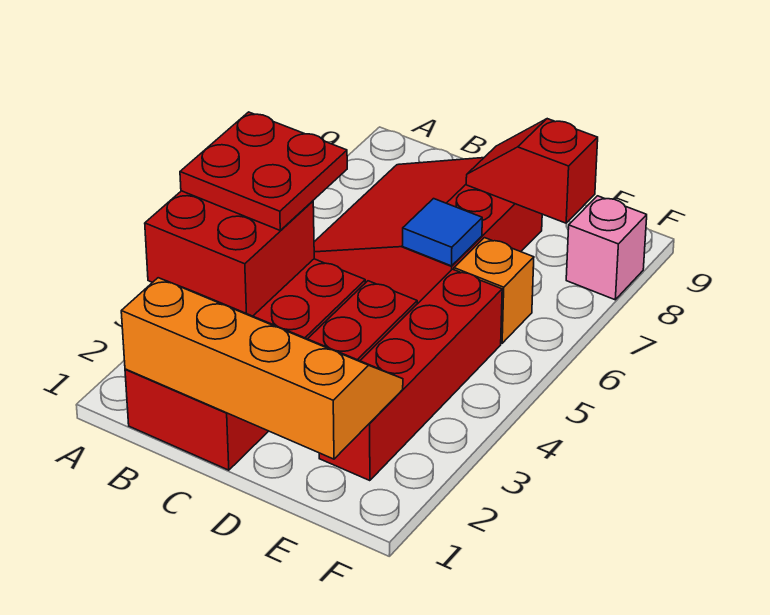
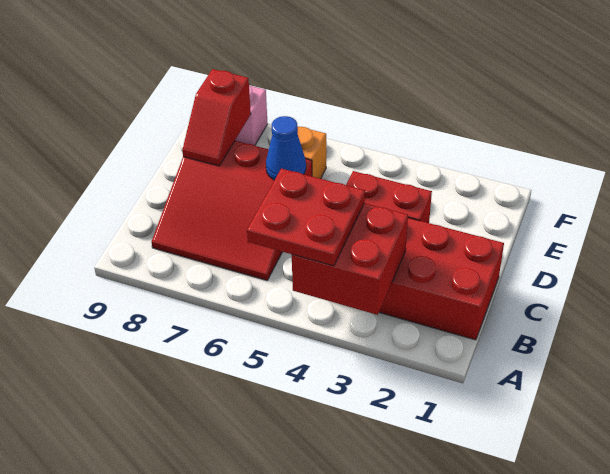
orange 2x4 slope [121,278,403,459] -> none
blue 1x1 tile [403,199,482,266] -> blue 1x1 cone [266,116,306,180]
red 1x4 brick [319,269,502,481] -> none

